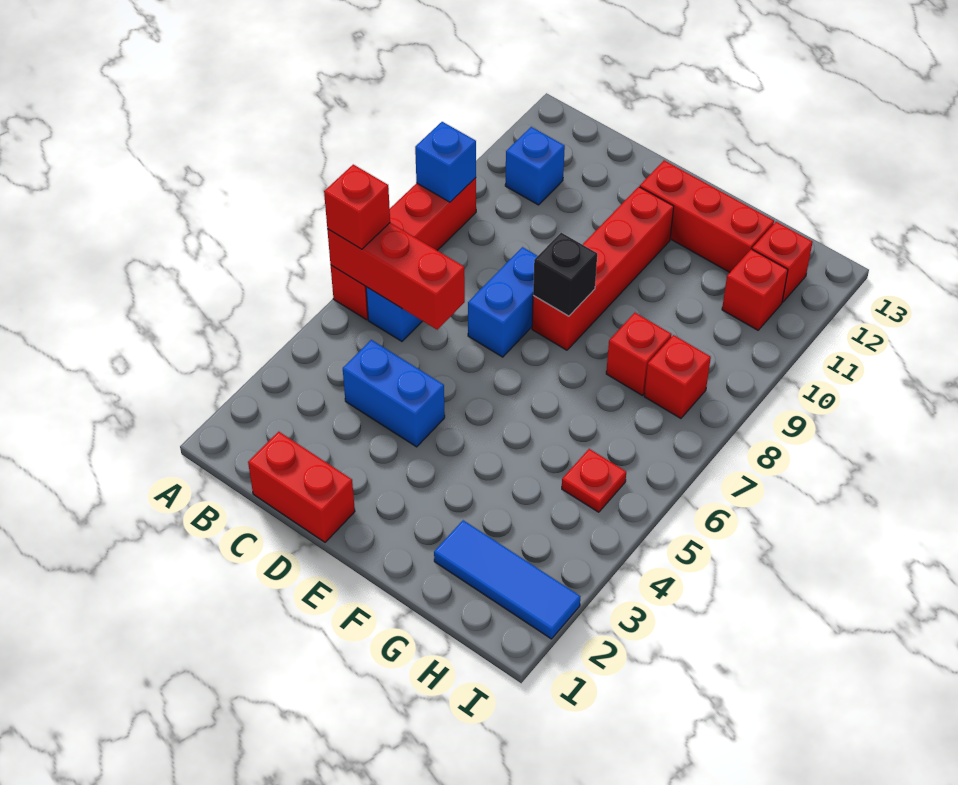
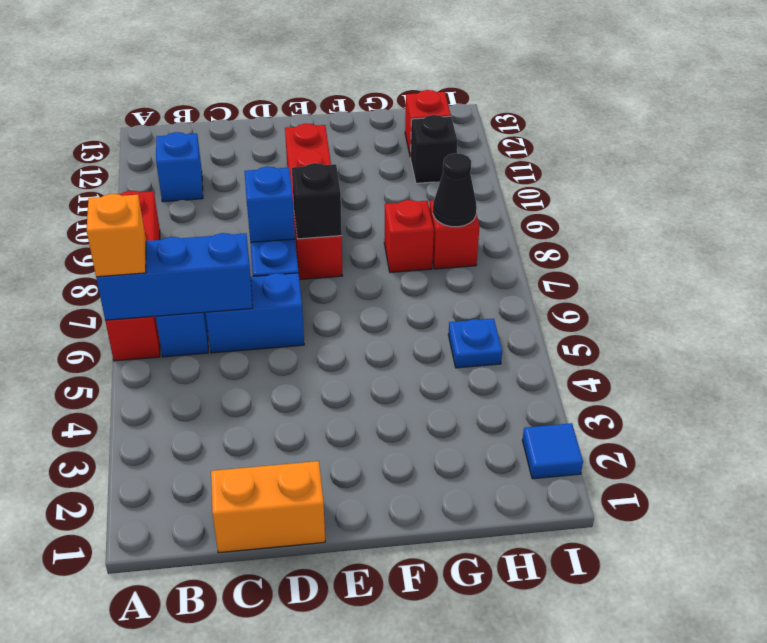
red 1x3 brick [327,223,465,330] -> blue 1x3 brick [96,233,253,321]
red 1x1 brick [324,165,390,249] -> orange 1x1 brick [87,194,146,277]
blue 1x1 brick [415,122,476,202] -> blue 1x1 brick moved to [245,167,295,242]
red 1x2 brick [248,432,355,542] -> orange 1x2 brick [211,461,325,553]
blue 1x2 brick [343,340,445,447] -> blue 1x2 brick moved to [206,273,304,353]
red 1x3 brick [640,160,774,272] -> none
blue 1x3 tile [434,520,580,639] -> blue 1x1 tile [522,423,583,479]
red 1x1 plate [562,449,626,512] -> blue 1x1 plate [448,318,502,368]
none -> black 1x1 cone [433,153,477,227]
red 1x1 brick [722,249,788,330] -> black 1x1 brick [410,115,458,183]

